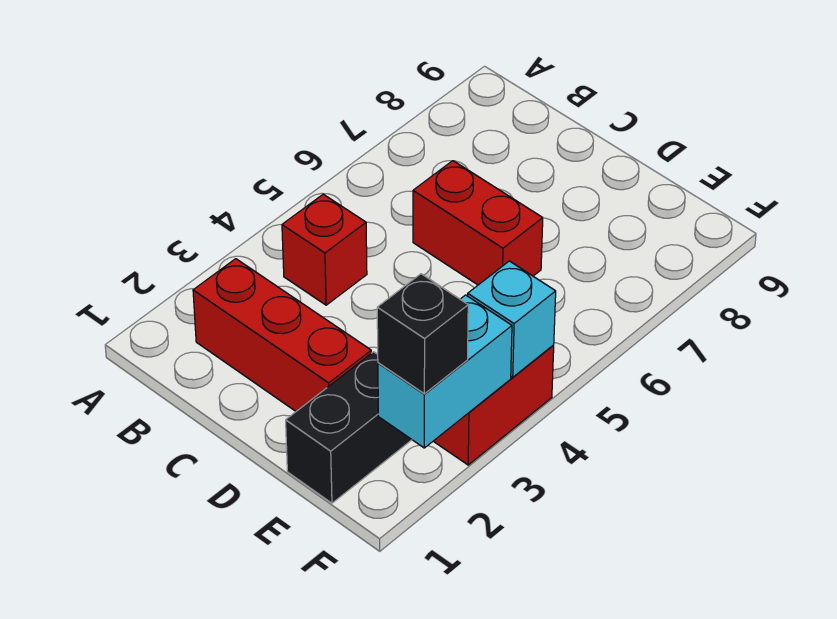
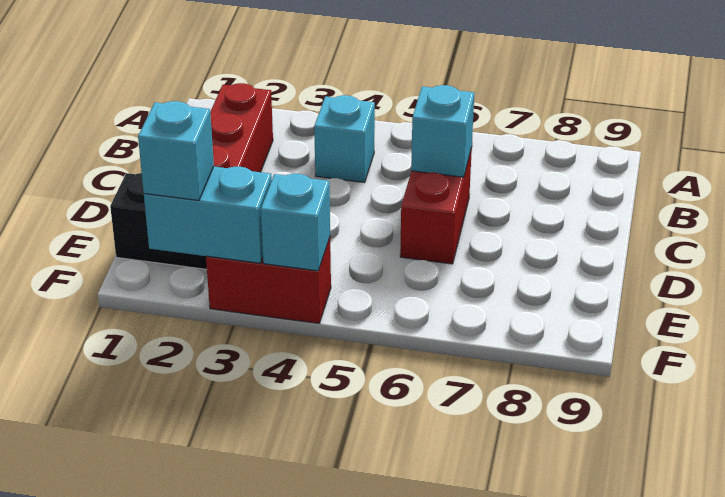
red 1x1 brick [282,194,367,305] -> cyan 1x1 brick [314,95,375,183]
none -> cyan 1x1 brick [411,85,474,177]
black 1x1 brick [377,274,468,394] -> cyan 1x1 brick [138,101,214,200]

